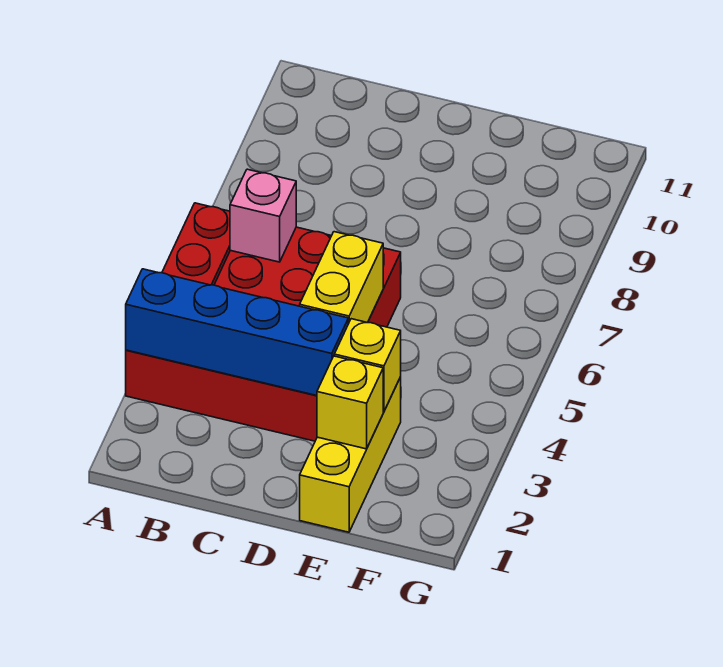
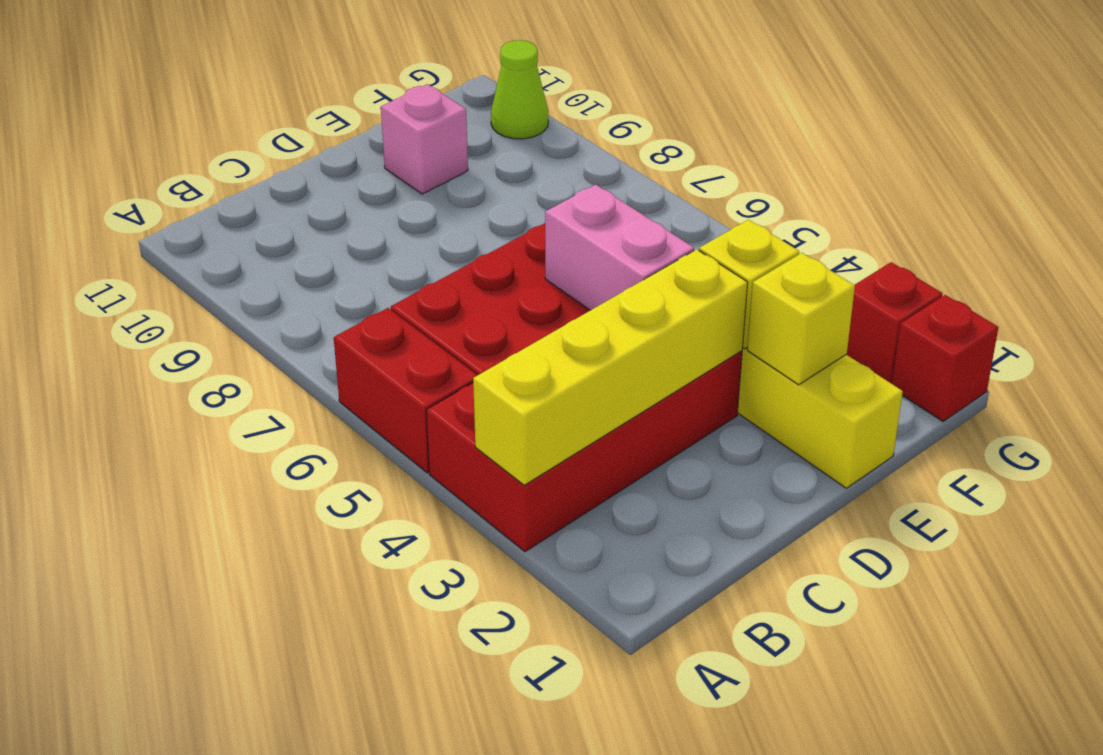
blue 1x4 brick [126,269,348,396] -> yellow 1x4 brick [473,249,748,485]
pink 1x1 brick [230,169,296,262] -> pink 1x1 brick moved to [381,84,468,194]
yellow 1x2 brick [300,232,383,324] -> pink 1x2 brick [545,185,694,310]
none -> red 1x1 brick [892,295,998,421]
none -> red 1x1 brick [846,262,942,384]
none -> lime 1x1 cone [491,40,548,139]

